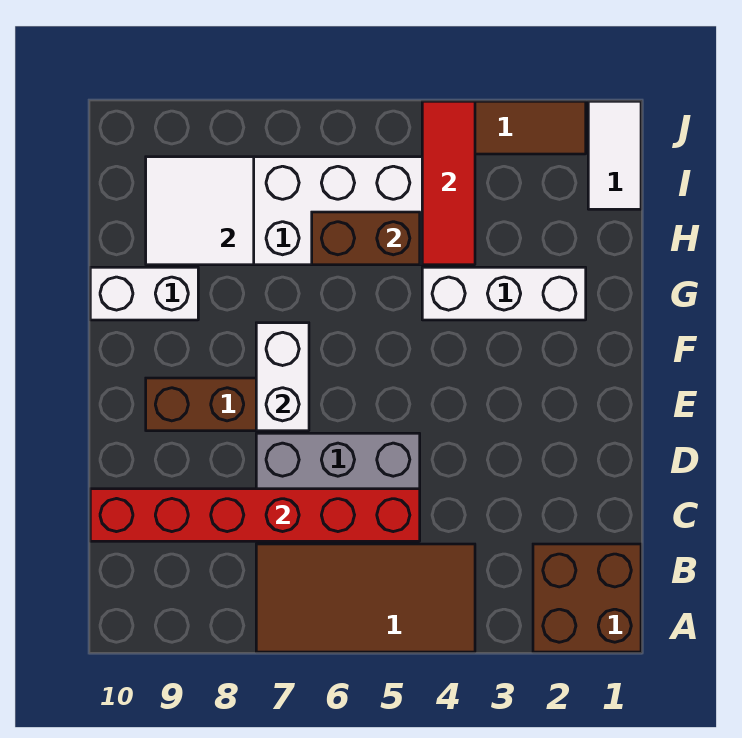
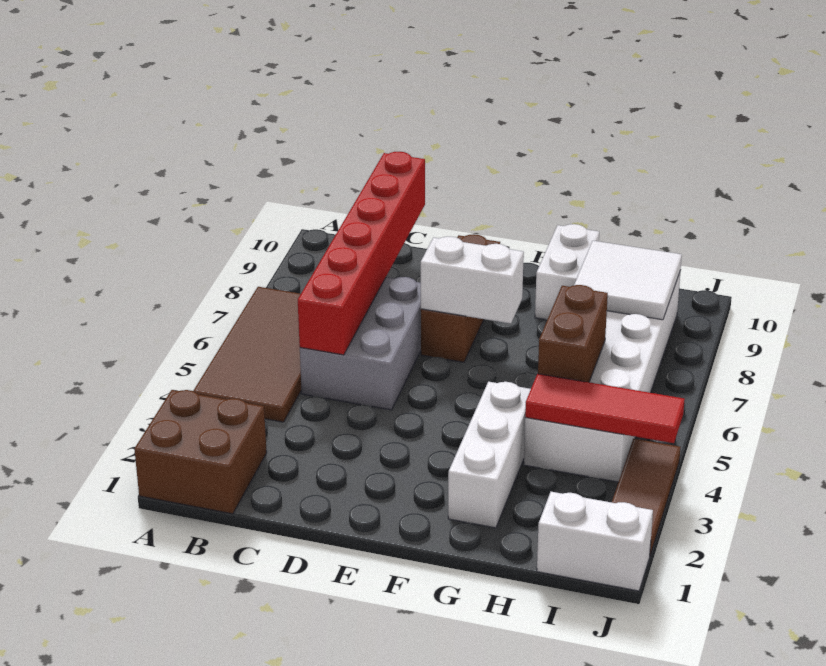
white 1x2 tile [588,101,641,209] -> white 1x2 brick [537,492,653,591]

